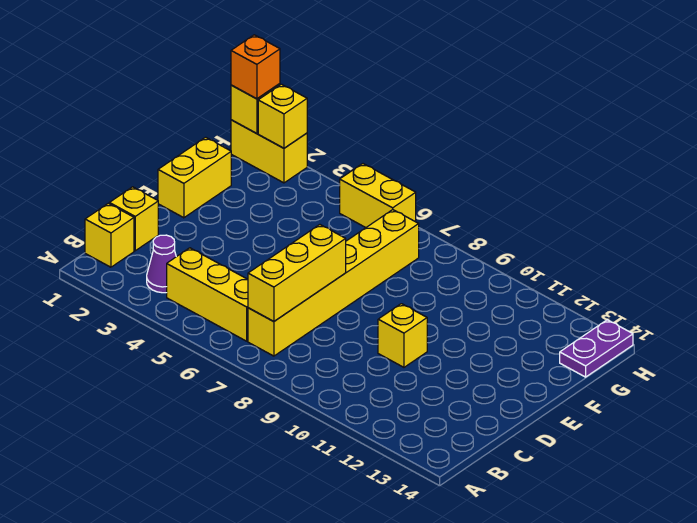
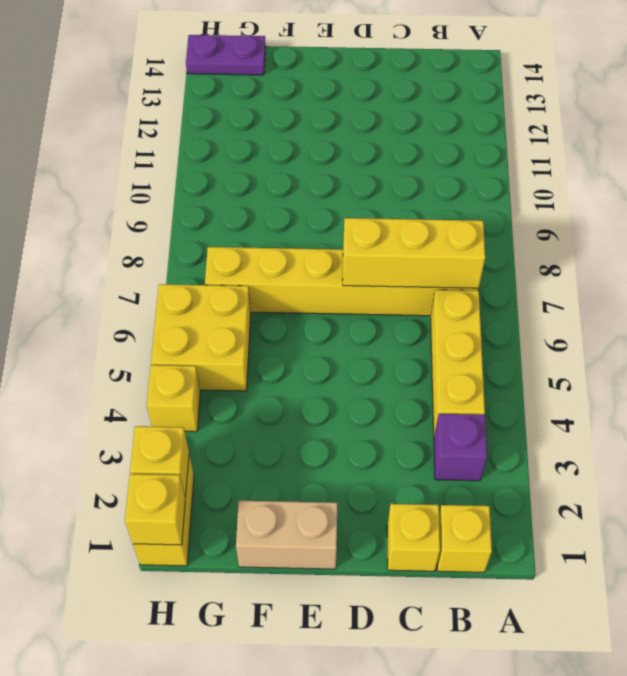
purple 1x1 cone [147,235,176,293] -> purple 1x1 brick [434,414,487,481]
yellow 1x1 brick [378,304,427,367] -> yellow 1x1 brick moved to [147,365,200,432]
yellow 1x2 brick [158,137,231,218] -> tan 1x2 brick [236,501,337,569]
orange 1x1 brick [231,35,280,99] -> none
yellow 1x2 brick [340,164,416,228] -> yellow 2x2 brick [151,284,251,391]

